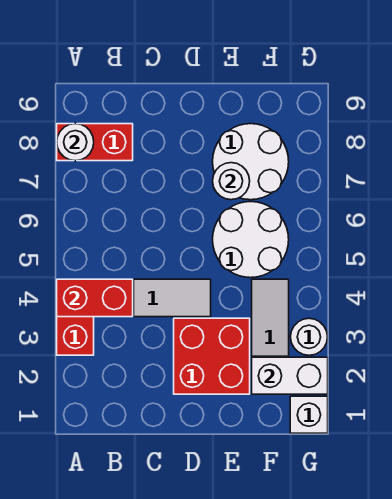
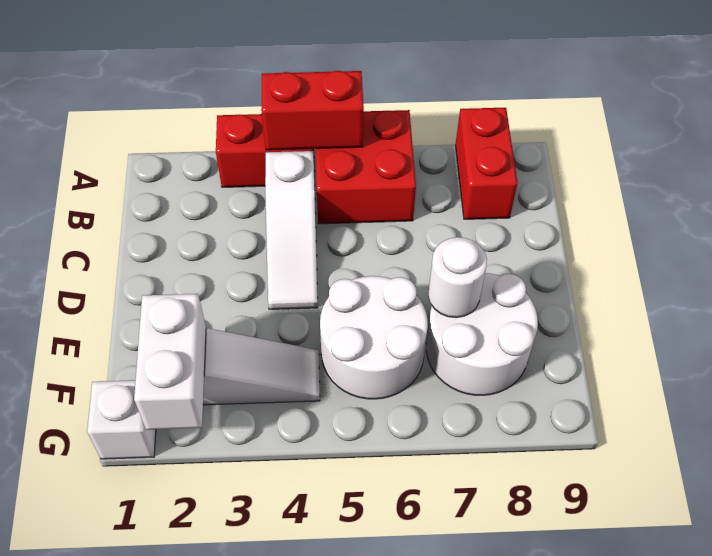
red 1x2 brick [57,279,133,317] -> red 1x2 brick turned to [261,71,364,150]
white 1x1 round brick [57,124,94,161] -> none
red 2x2 brick [174,318,250,394] -> red 2x2 brick moved to [316,110,416,224]
white 1x1 round brick [291,318,327,355] -> none

